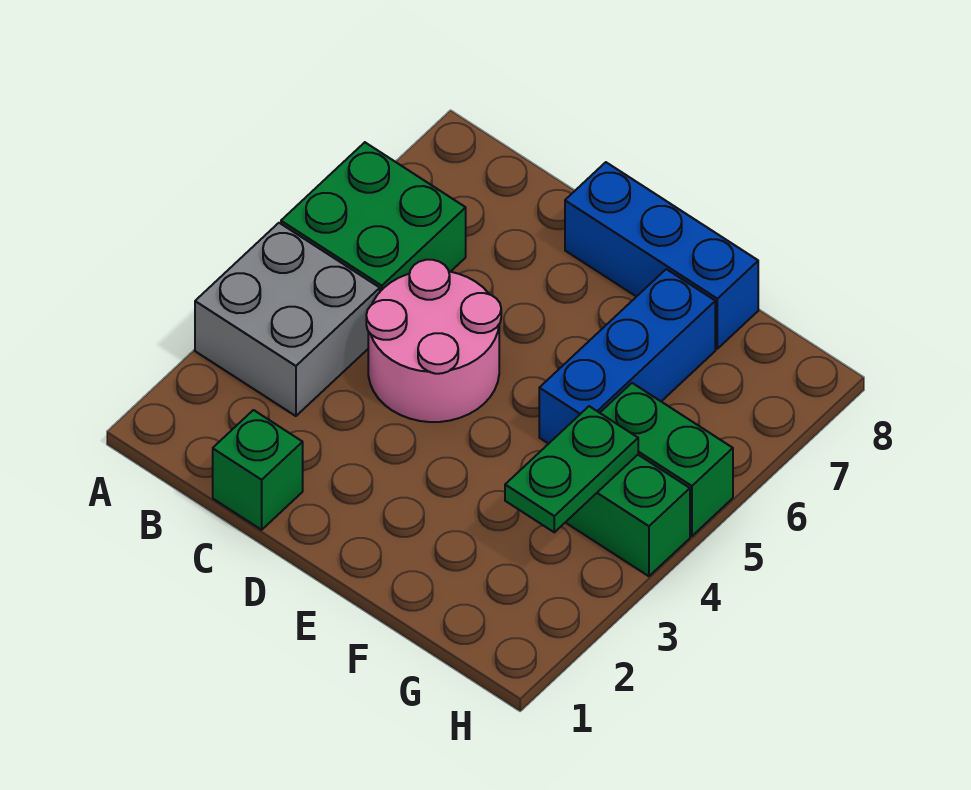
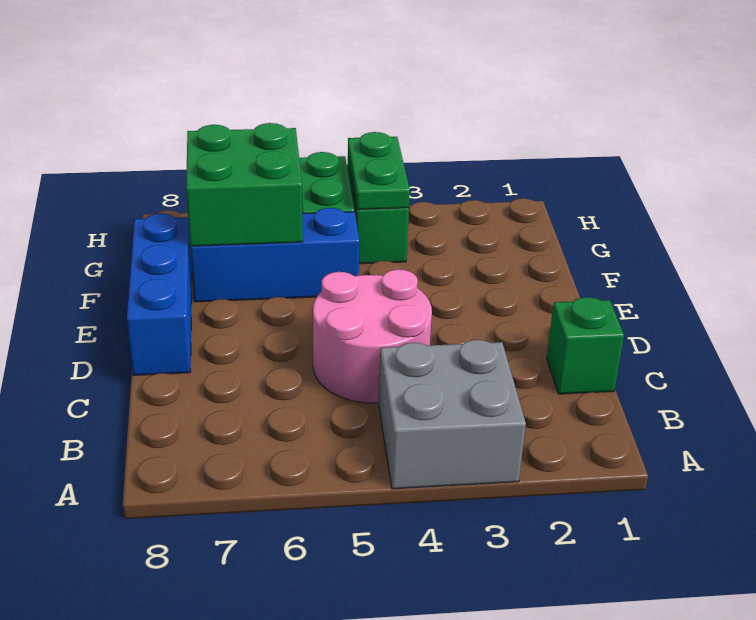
green 2x2 brick [281,142,466,291] -> green 2x2 brick moved to [186,123,303,246]
green 1x2 plate [505,406,638,532] -> green 1x2 plate turned to [348,132,410,210]

